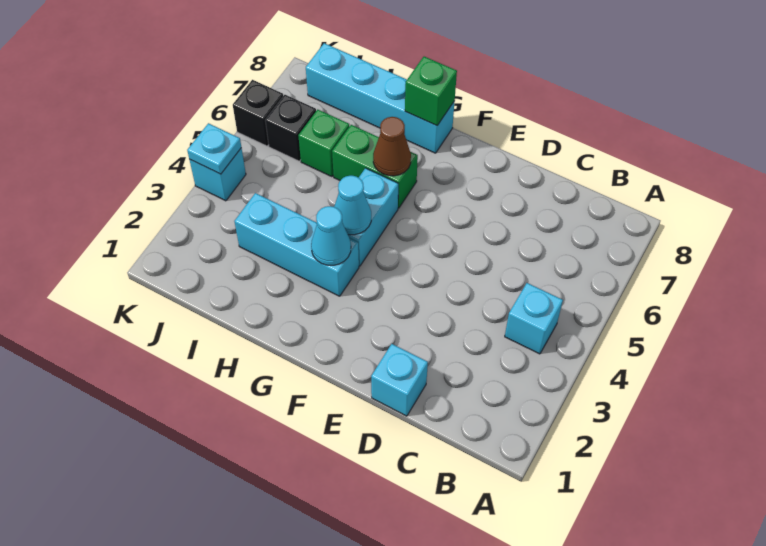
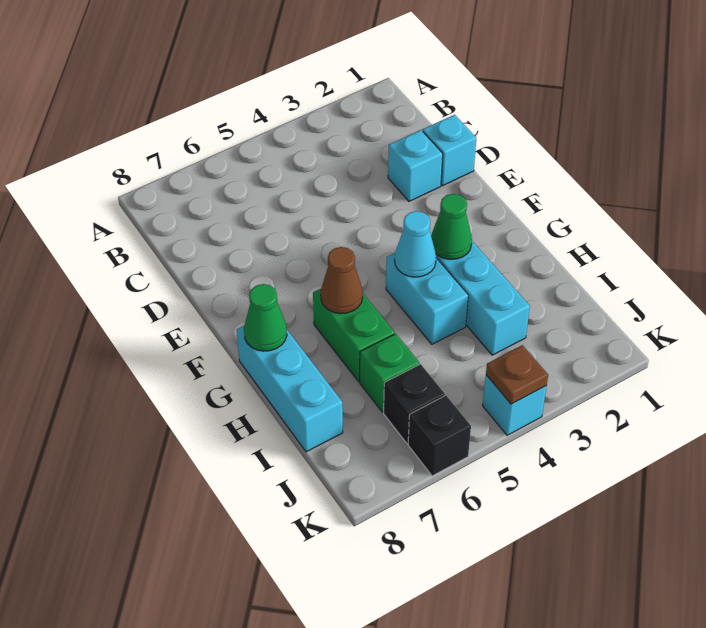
cyan 1x1 brick [505,283,563,354] -> cyan 1x1 brick moved to [388,130,443,201]
cyan 1x1 cone [311,206,351,265] -> green 1x1 cone [431,194,472,259]
cyan 1x2 brick [348,168,398,266] -> cyan 1x2 brick turned to [386,253,468,344]
cyan 1x4 brick [306,43,455,153] -> cyan 1x3 brick [237,326,343,452]
green 1x1 brick [405,57,457,126] -> green 1x1 cone [244,284,287,351]
cyan 1x1 plate [187,123,241,174] -> brown 1x1 plate [486,345,548,404]

